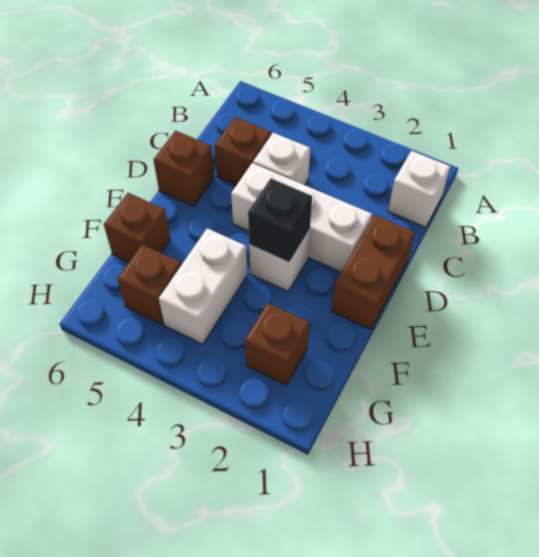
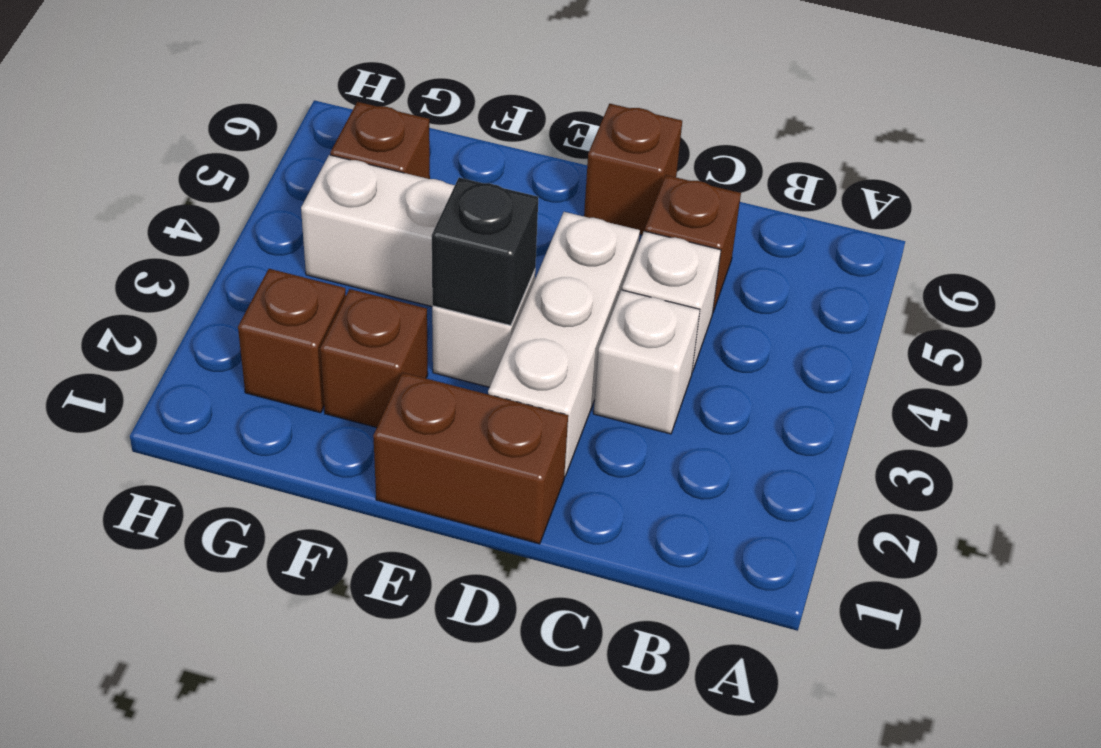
white 1x1 brick [388,151,450,227] -> white 1x1 brick moved to [594,290,700,434]
brown 1x1 brick [104,193,170,262] -> brown 1x1 brick moved to [320,289,428,427]

